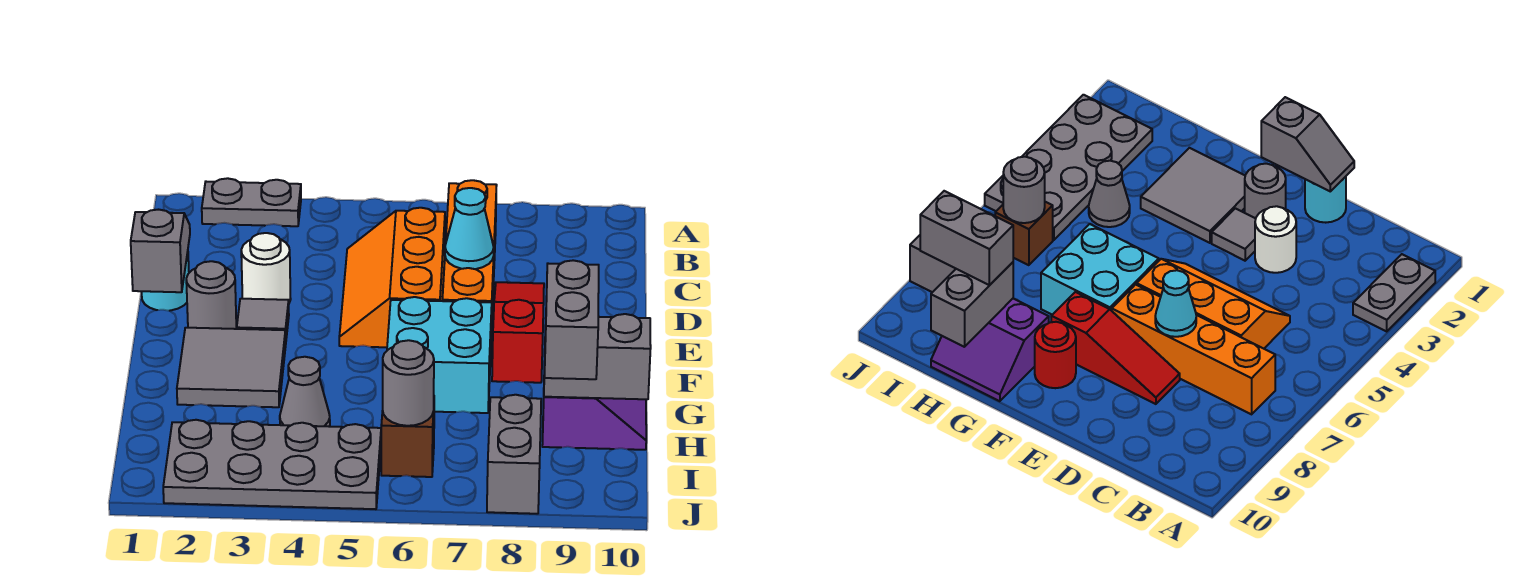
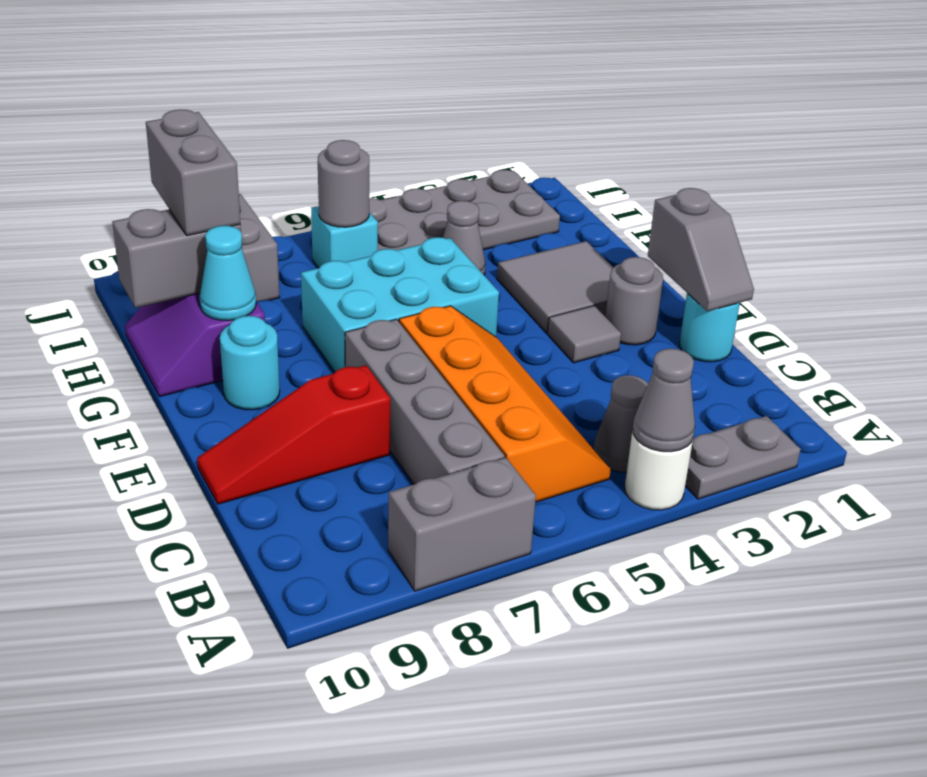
none -> grey 1x1 cone [633,348,695,452]
none -> grey 1x2 brick [388,457,536,591]
none -> grey 1x1 cone [593,375,648,472]
orange 1x4 brick [442,180,497,334] -> grey 1x4 brick [345,319,504,484]
orange 2x3 slope [339,208,445,347] -> orange 2x4 slope [399,306,611,502]
white 1x1 round brick [241,233,291,303] -> white 1x1 round brick moved to [625,429,693,510]
cyan 1x1 cone [445,188,494,269] -> cyan 1x1 cone moved to [199,225,256,321]
red 1x3 slope [492,282,544,383] -> red 1x3 slope turned to [197,365,390,504]
cyan 2x2 brick [387,297,492,413] -> cyan 2x3 brick [301,237,499,372]
red 1x1 round brick [1035,322,1076,388] -> cyan 1x1 round brick [220,316,280,410]
brown 1x1 brick [381,411,434,477] -> cyan 1x1 brick [311,206,378,268]

